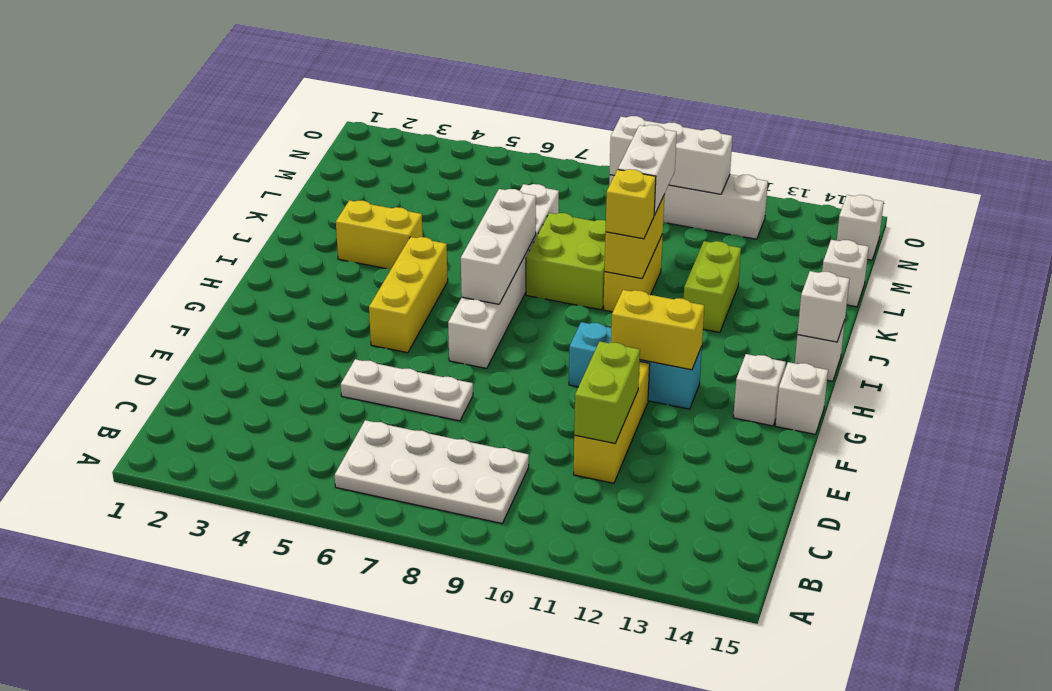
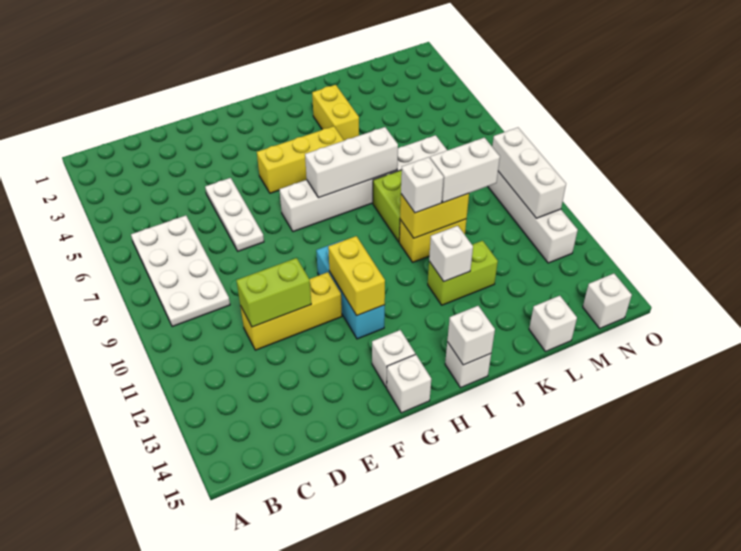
yellow 1x1 brick [606,169,656,239] -> white 1x1 brick [401,157,444,213]
none -> white 1x1 brick [429,226,473,282]

